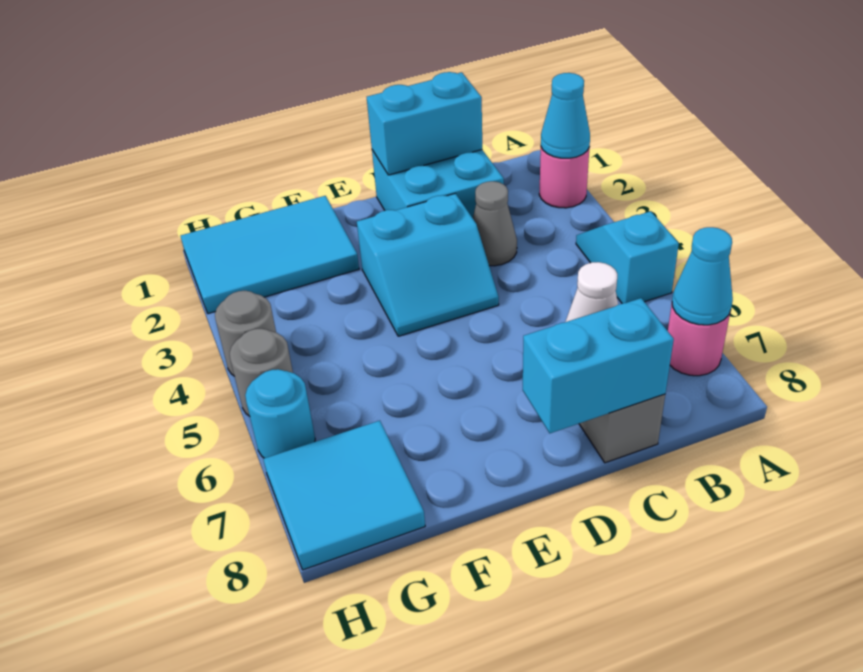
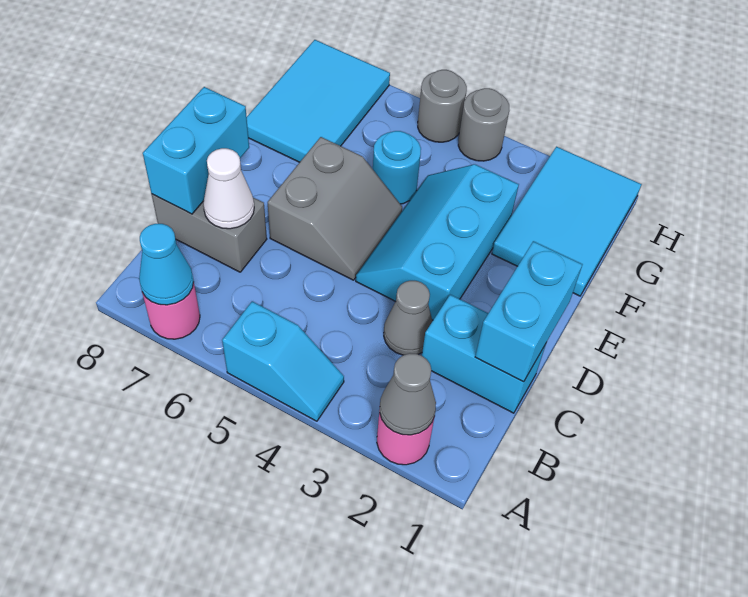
cyan 1x1 cone [541,73,590,158] -> grey 1x1 cone [380,353,436,435]
cyan 2x2 brick [372,150,504,218] -> cyan 1x2 brick [422,295,546,413]
cyan 2x2 slope [357,194,499,336] -> cyan 2x3 slope [356,164,519,320]
none -> grey 2x2 slope [268,137,402,280]
cyan 2x2 tile [263,421,425,570] -> cyan 2x3 tile [247,40,390,162]
cyan 1x1 round brick [245,369,315,458] -> cyan 1x1 round brick moved to [373,131,421,204]

